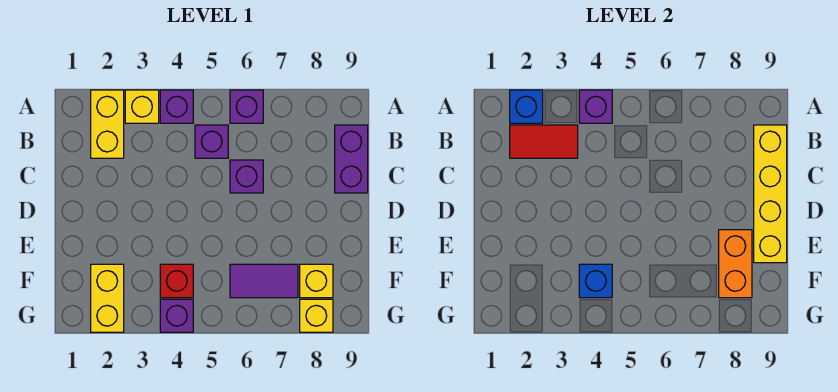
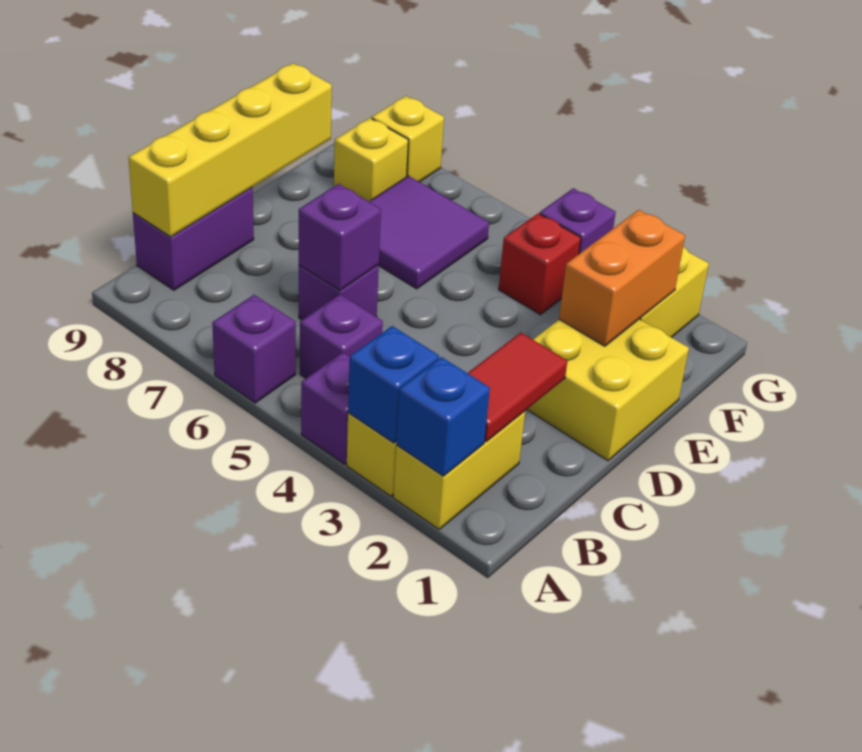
purple 1x1 brick [579,90,612,123] -> purple 1x1 brick moved to [299,184,381,290]
red 1x2 tile [510,125,578,158] -> red 1x2 tile turned to [468,332,567,442]
none -> yellow 2x2 brick [527,319,689,461]
orange 1x2 brick [719,230,752,298] -> orange 1x2 brick moved to [559,210,685,346]
blue 1x1 brick [579,264,612,298] -> blue 1x1 brick moved to [348,326,439,443]
purple 1x2 tile [230,264,298,298] -> purple 2x2 tile [369,176,489,289]

